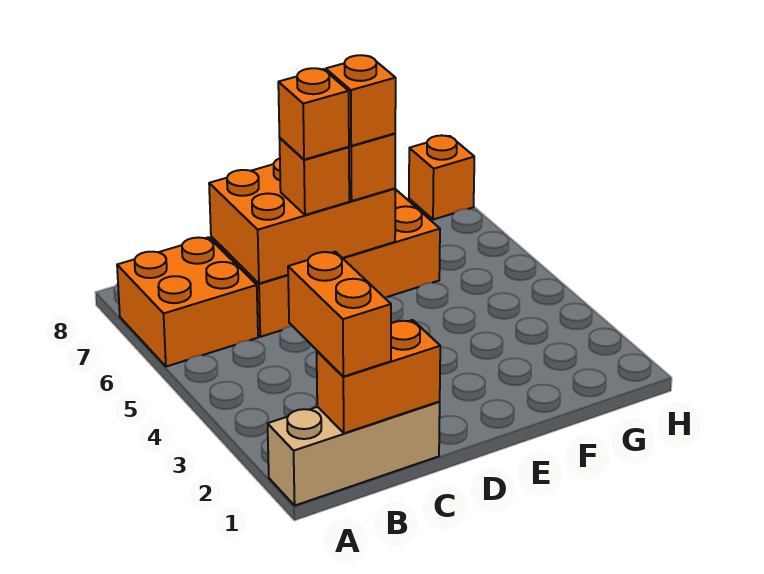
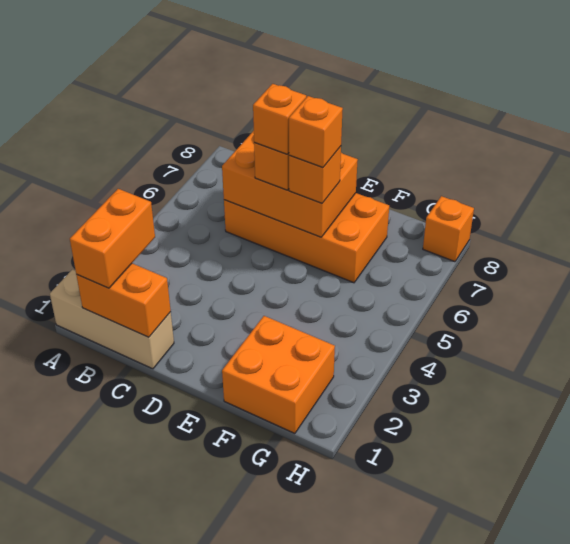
orange 2x2 brick [117,237,258,367] -> orange 2x2 brick moved to [222,316,335,434]

